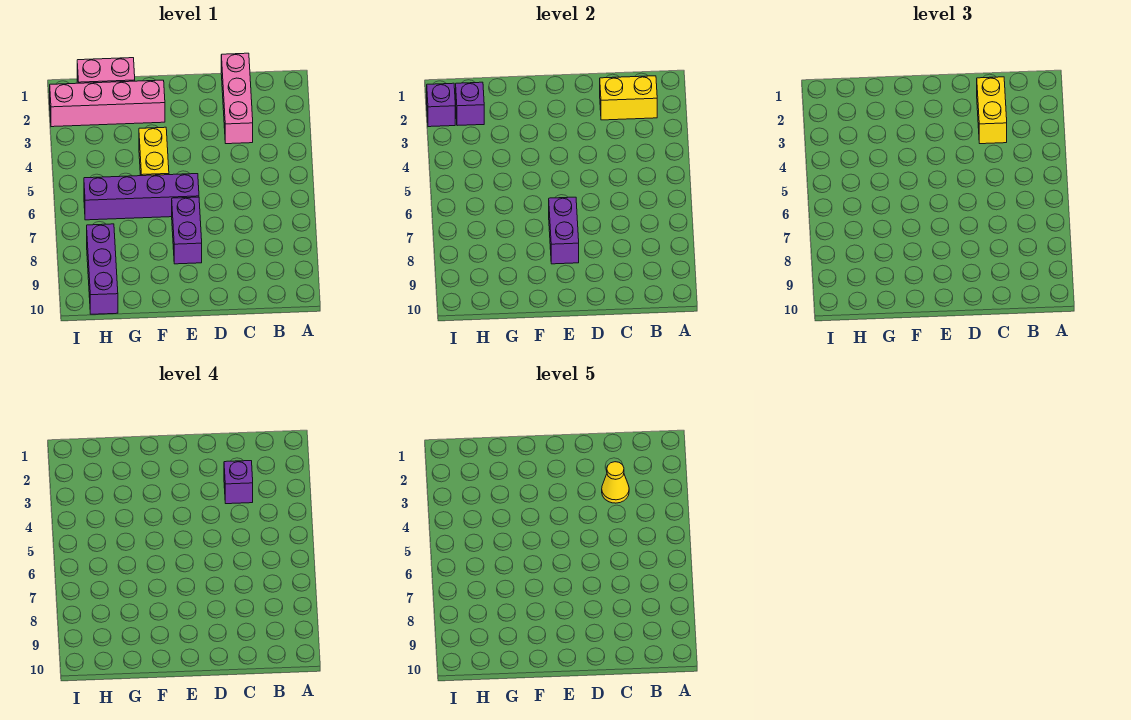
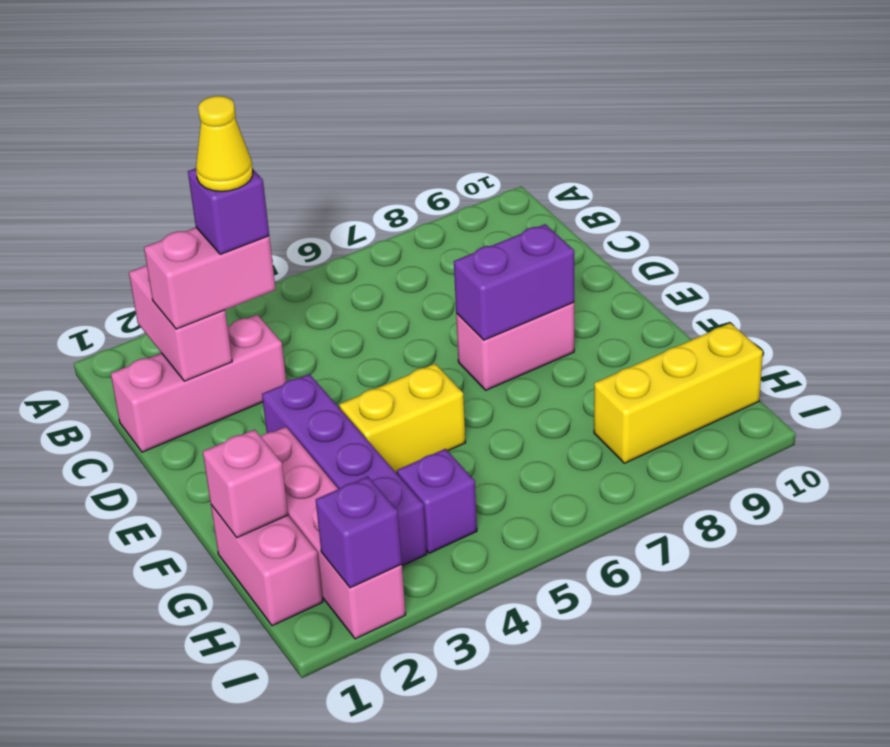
yellow 1x2 brick [600,76,657,120] -> pink 1x2 brick [129,265,232,381]
yellow 1x2 brick [977,77,1007,144] -> pink 1x2 brick [144,228,276,329]
purple 1x4 brick [84,174,199,220] -> purple 1x4 brick moved to [262,374,427,566]
purple 1x2 brick [172,197,202,264] -> pink 1x2 brick [456,302,574,390]
none -> pink 1x1 brick [203,430,288,537]
purple 1x1 brick [456,82,484,126] -> purple 1x1 brick moved to [397,449,477,553]
purple 1x3 brick [87,224,118,314] -> yellow 1x3 brick [594,323,763,463]

